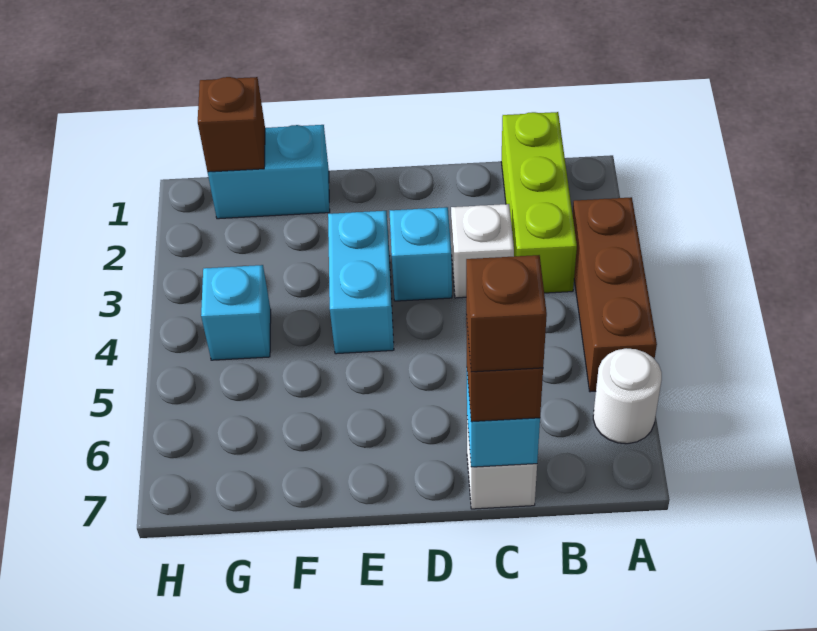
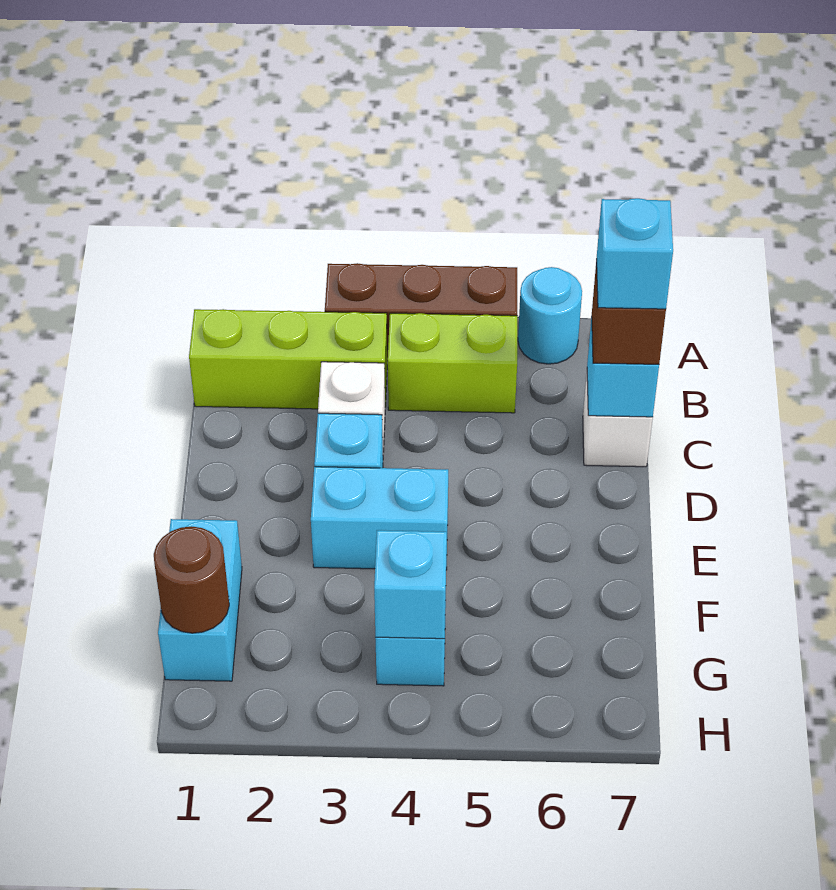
white 1x1 round brick [593,348,662,444] -> cyan 1x1 round brick [518,267,582,364]
none -> lime 1x2 brick [388,313,517,413]
brown 1x1 brick [466,255,547,372] -> cyan 1x1 brick [597,198,673,309]
brown 1x1 brick [198,77,265,172] -> brown 1x1 round brick [154,526,229,633]
none -> cyan 1x1 brick [374,530,447,639]

